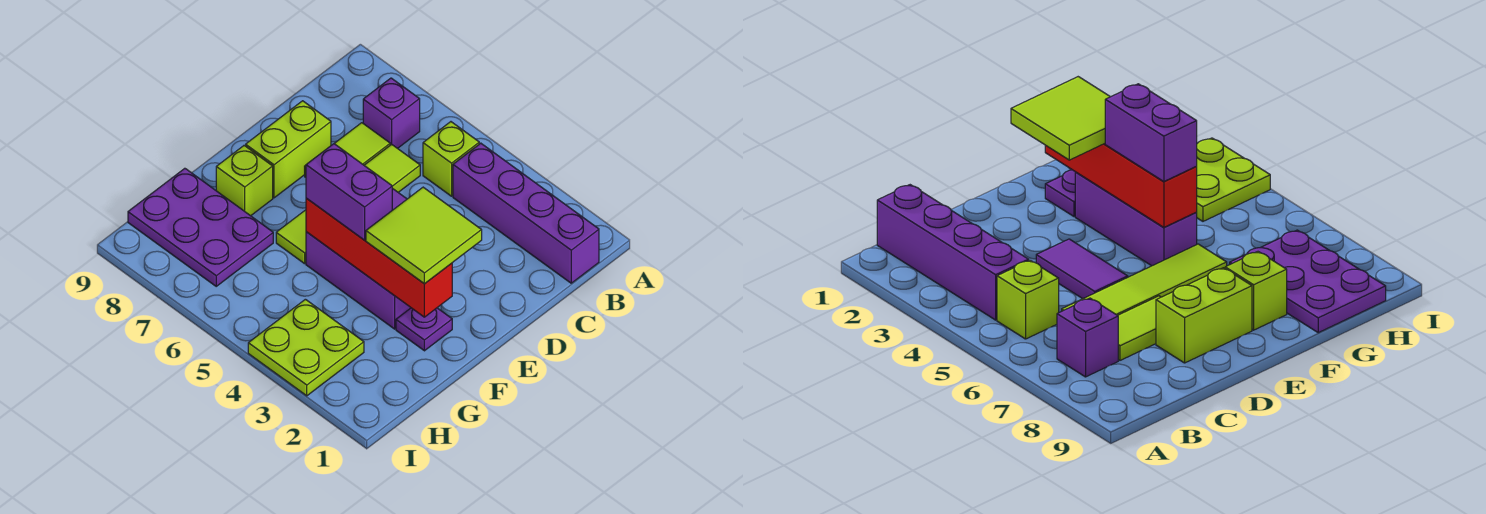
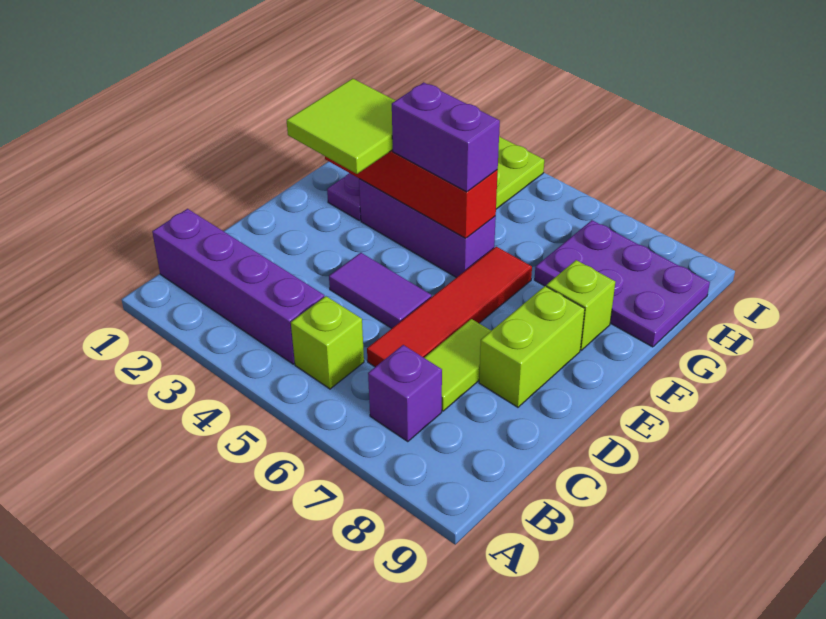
lime 1x4 tile [276,144,420,264] -> red 1x4 tile [367,247,532,367]

